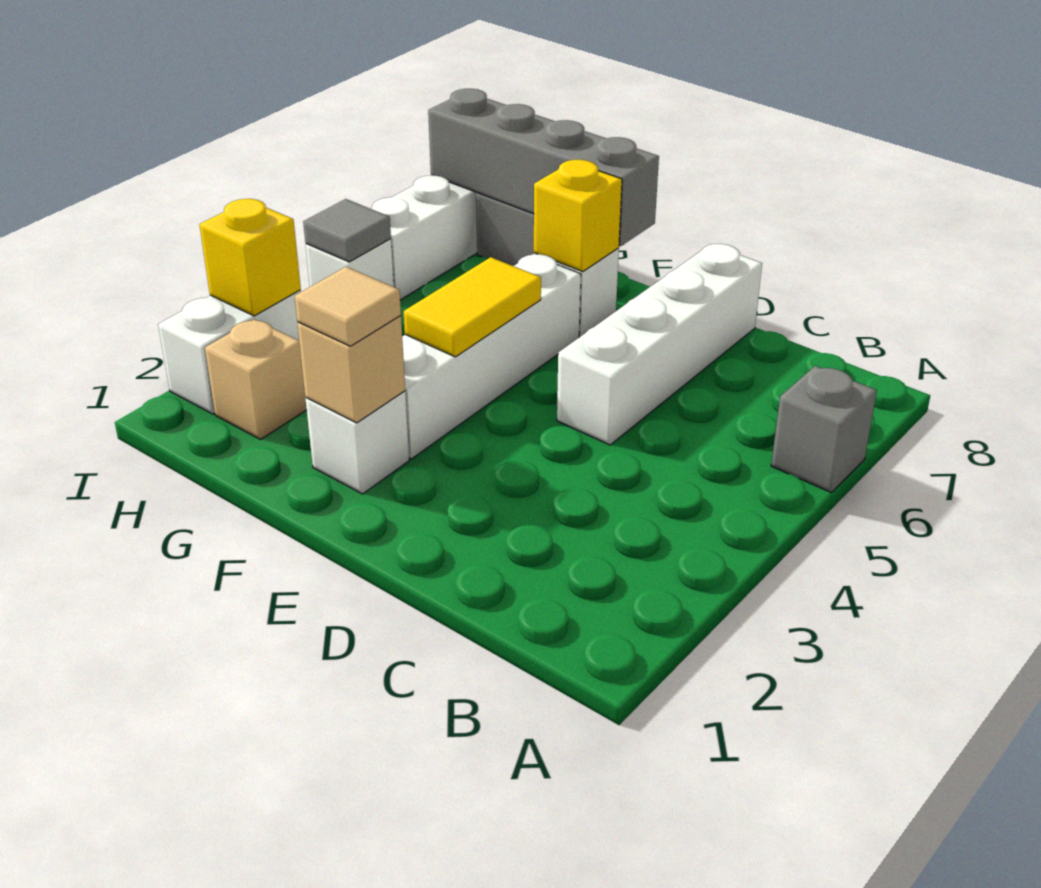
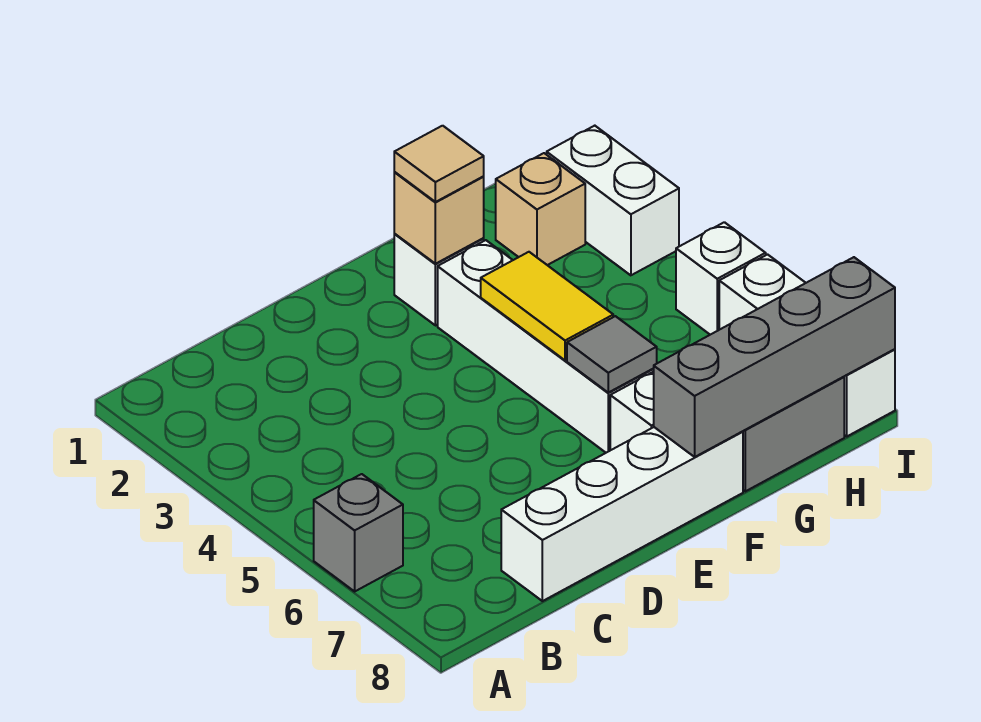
white 1x4 brick [557,244,762,445] -> white 1x4 brick turned to [501,427,743,601]
yellow 1x1 brick [534,160,622,272] -> none
yellow 1x1 brick [200,199,301,316] -> none
grey 1x1 tile [303,199,391,262] -> grey 1x1 tile moved to [567,316,657,393]

